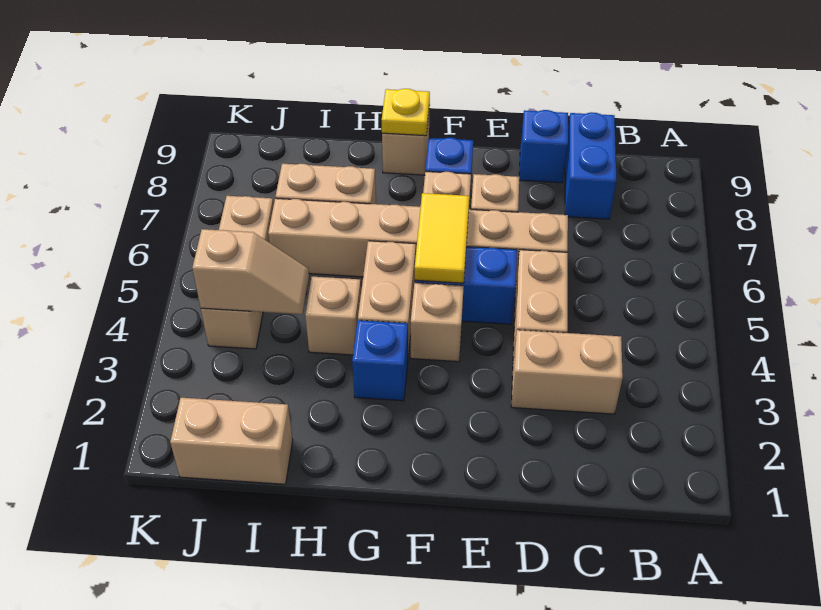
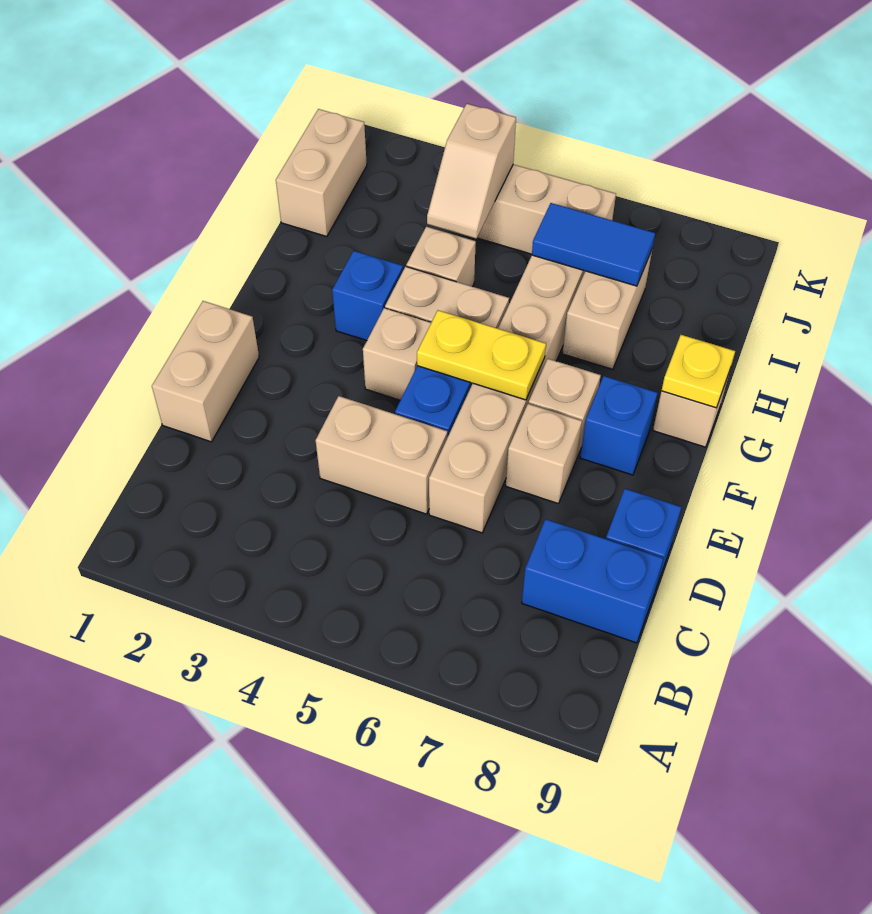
tan 1x2 brick [511,330,623,414] -> tan 1x2 brick moved to [152,301,259,442]
yellow 1x2 tile [415,193,469,283] -> yellow 1x2 plate [417,310,546,400]
none -> blue 1x2 tile [532,203,655,286]

